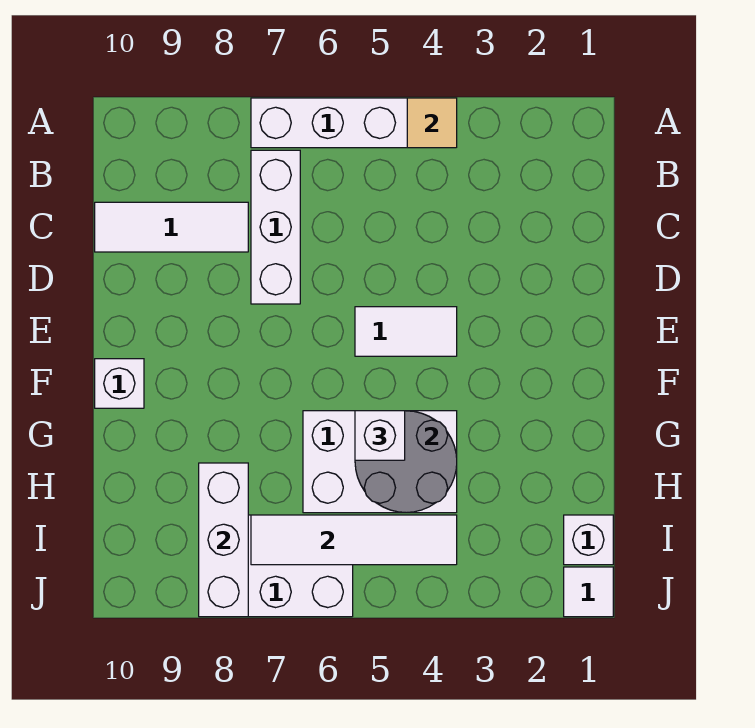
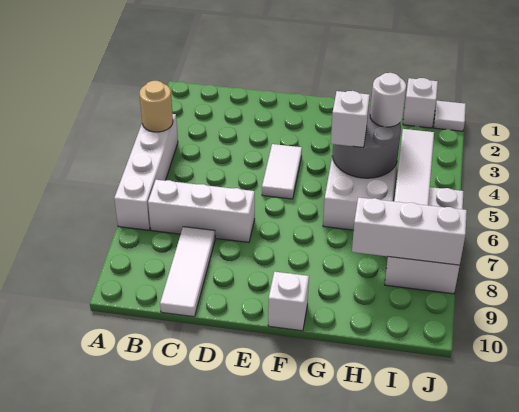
tan 1x1 tile [407,98,457,148] -> tan 1x1 round brick [139,81,173,132]
none -> white 1x1 round brick [370,73,406,127]

